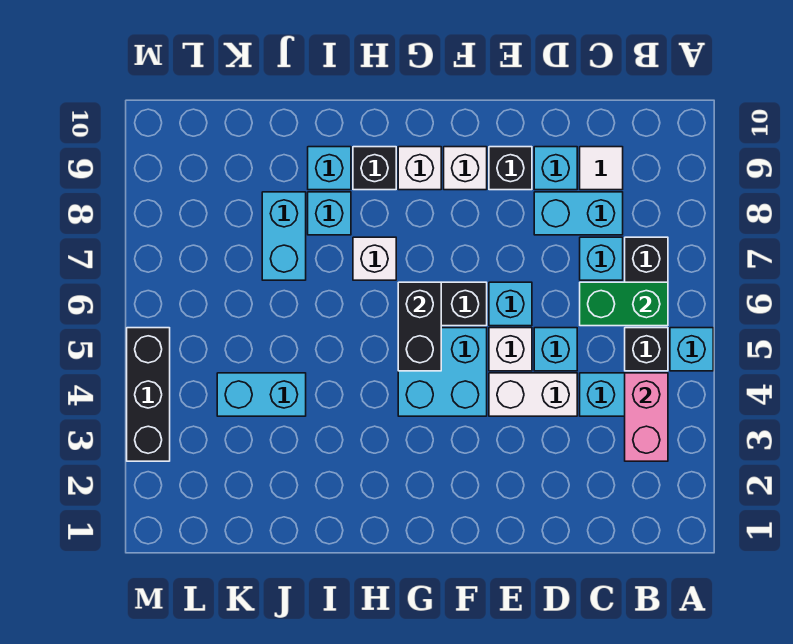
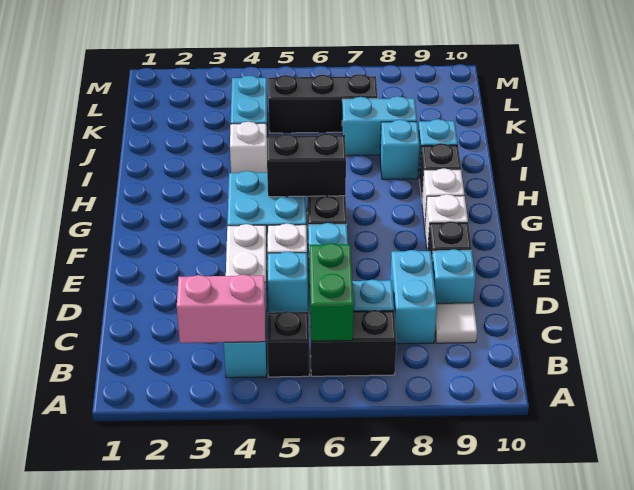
cyan 1x1 brick [670,328,713,371] -> none
white 1x1 brick [353,237,396,280] -> white 1x1 brick moved to [230,122,267,173]
black 1x3 brick [127,328,170,461] -> black 1x3 brick moved to [268,74,378,133]

